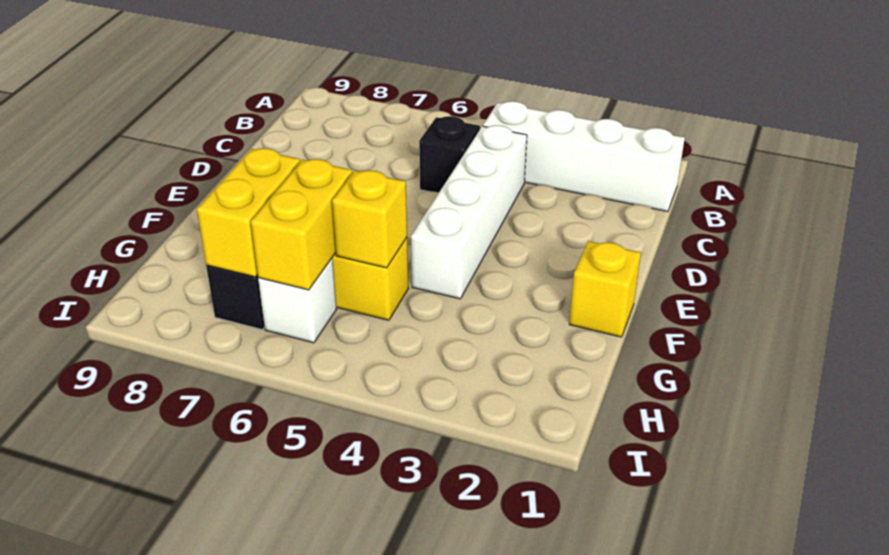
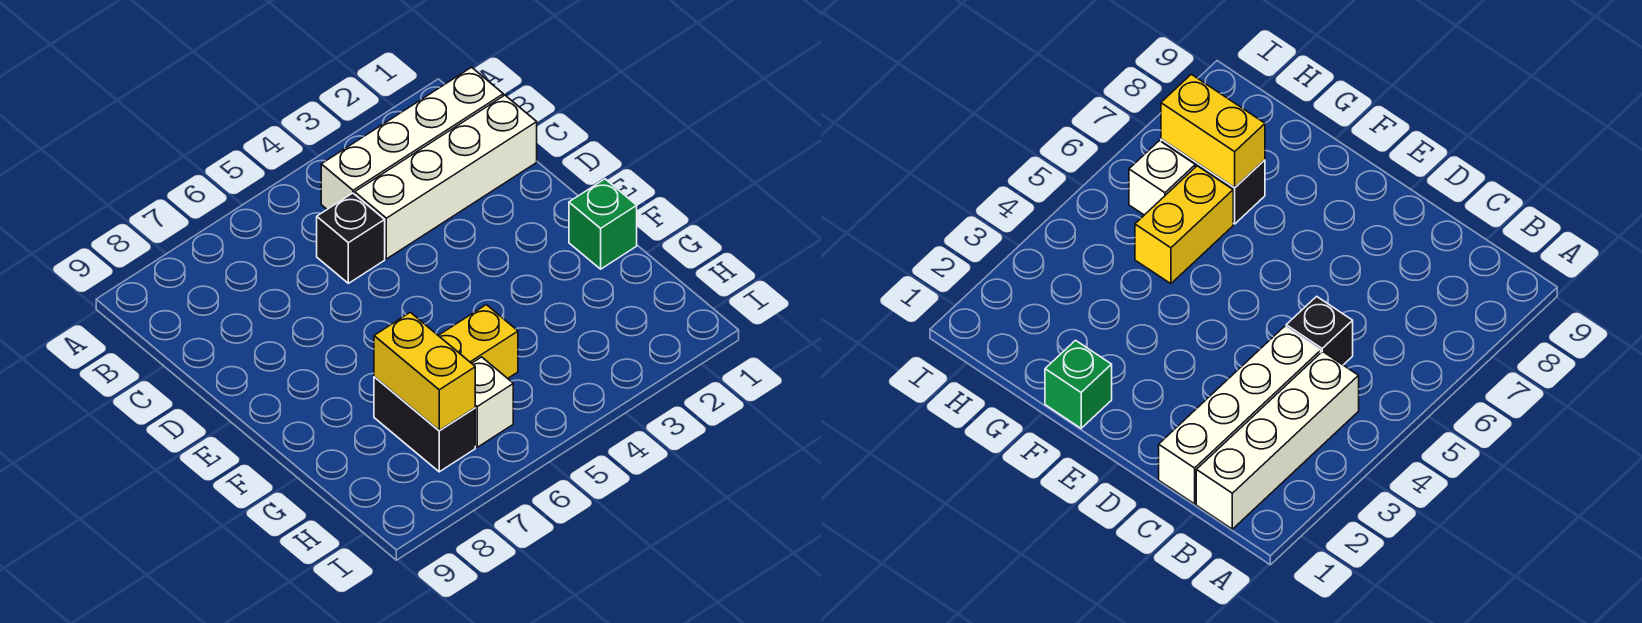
white 1x4 brick [411,125,527,299] -> white 1x4 brick turned to [355,95,537,259]
yellow 1x1 brick [569,241,641,337] -> green 1x1 brick [569,179,637,269]
yellow 1x1 brick [332,170,407,268] -> none
yellow 1x2 brick [251,159,352,290] -> none

